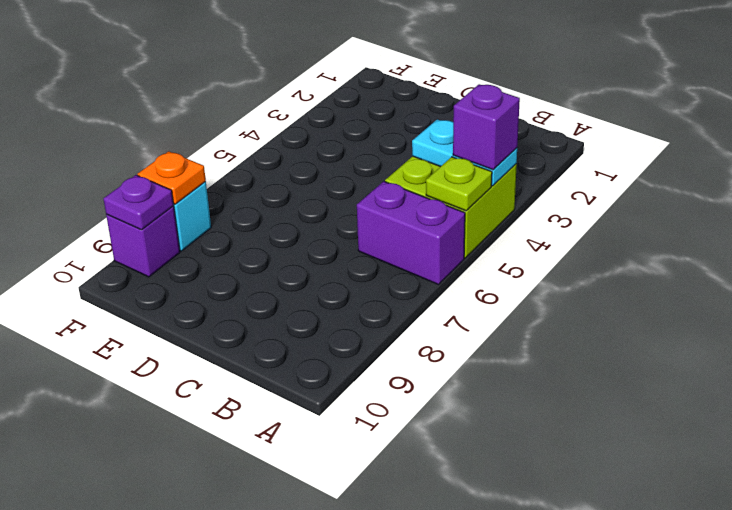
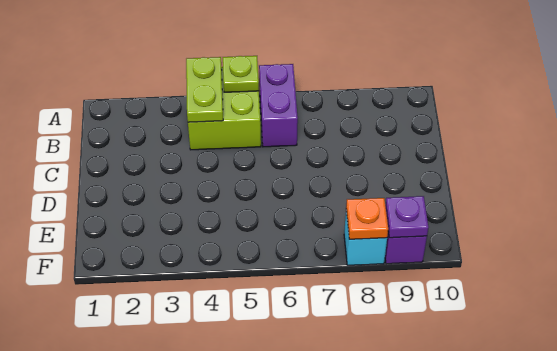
cyan 1x2 plate [412,119,517,186] -> lime 1x2 plate [186,57,223,122]
purple 1x1 brick [453,84,520,170] -> none

